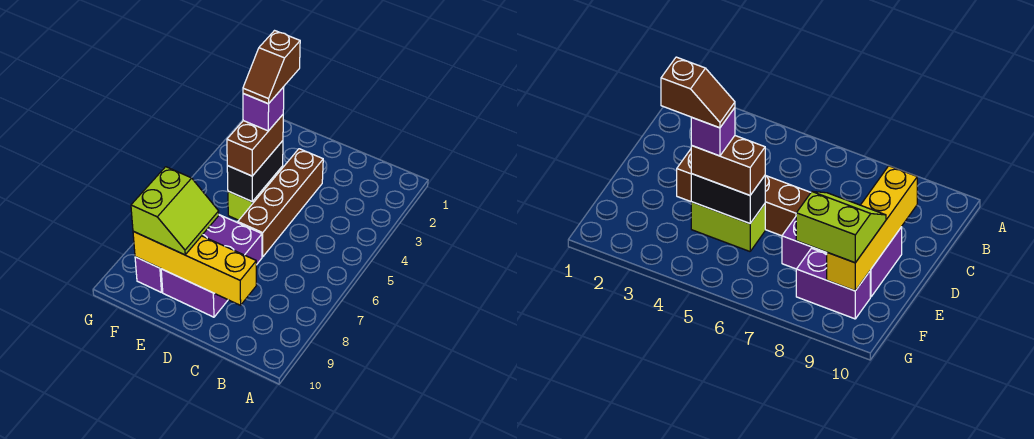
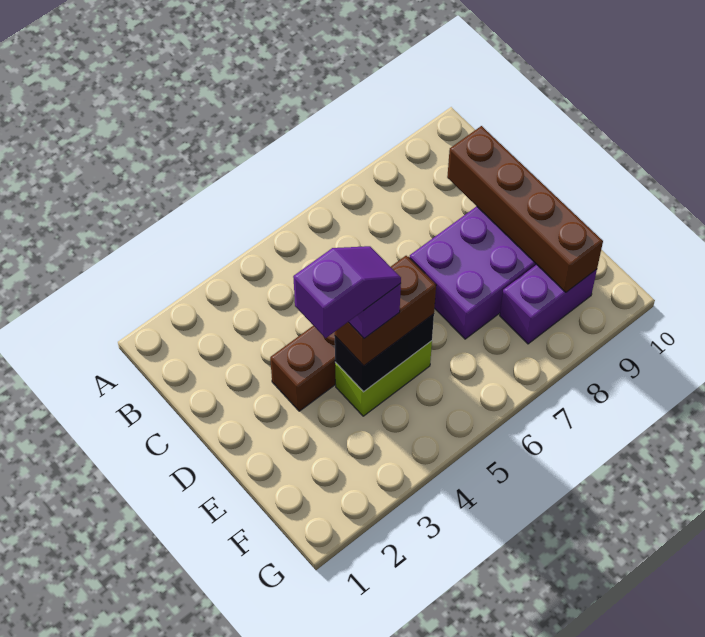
yellow 1x4 brick [133,231,256,305] -> brown 1x4 brick [447,126,603,292]
brown 1x2 slope [243,31,300,104] -> purple 1x2 slope [293,246,401,338]
lime 2x2 slope [131,167,219,255] -> none

